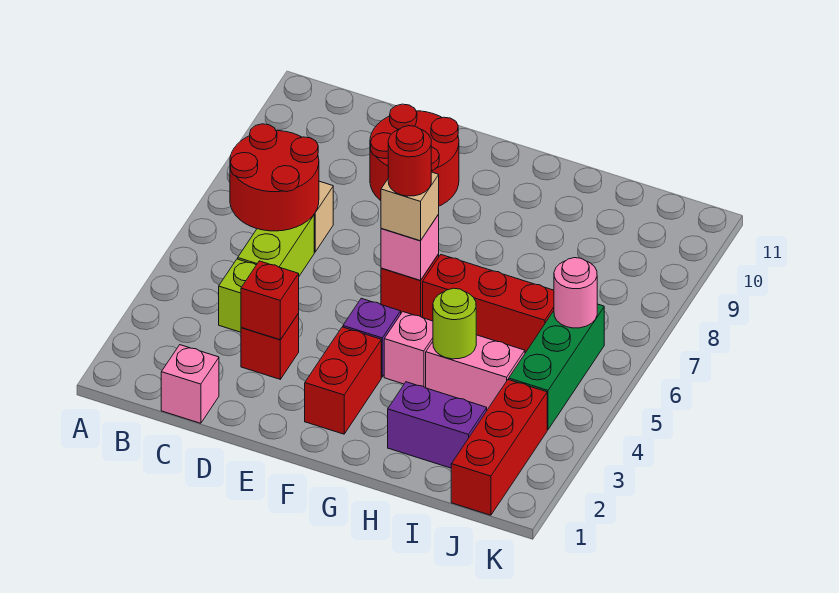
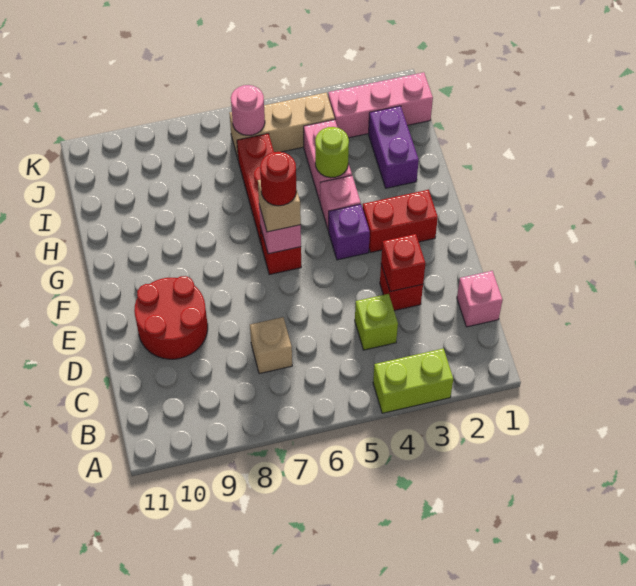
red 2x2 round brick [230,124,319,231] -> none
lime 1x2 brick [238,215,314,276] -> lime 1x2 brick moved to [373,348,453,413]
red 1x3 brick [451,380,547,515] -> pink 1x3 brick [328,72,433,138]
green 1x3 brick [509,304,604,430] -> tan 1x3 brick [229,93,335,158]

